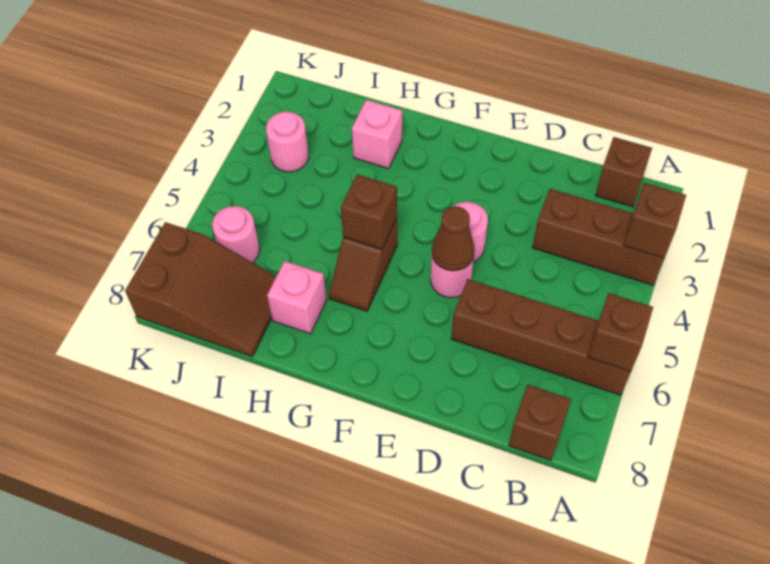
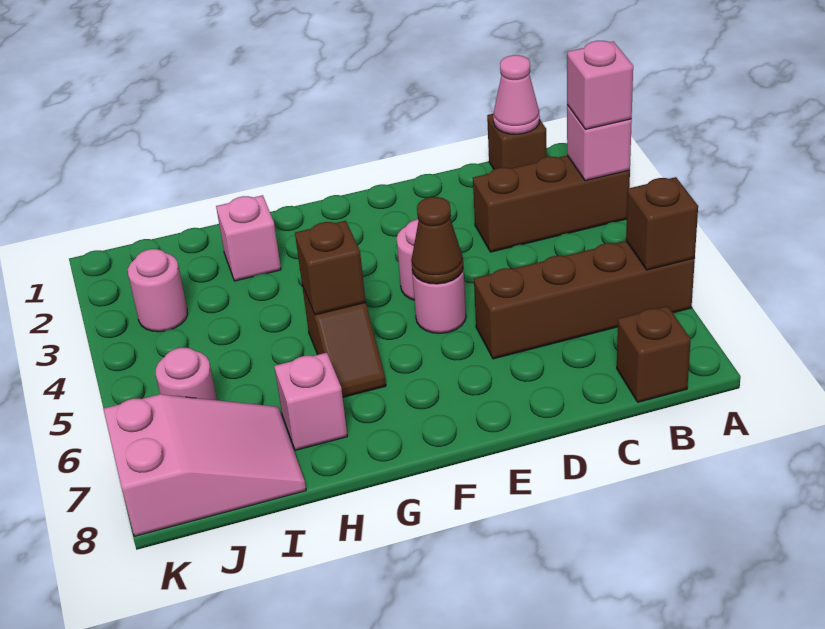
brown 1x1 brick [623,183,686,258] -> pink 1x1 brick [567,105,632,181]
none -> pink 1x1 brick [567,41,633,129]
none -> pink 1x1 cone [493,55,540,134]
brown 2x3 slope [125,222,276,357] -> pink 2x3 slope [103,394,306,536]

